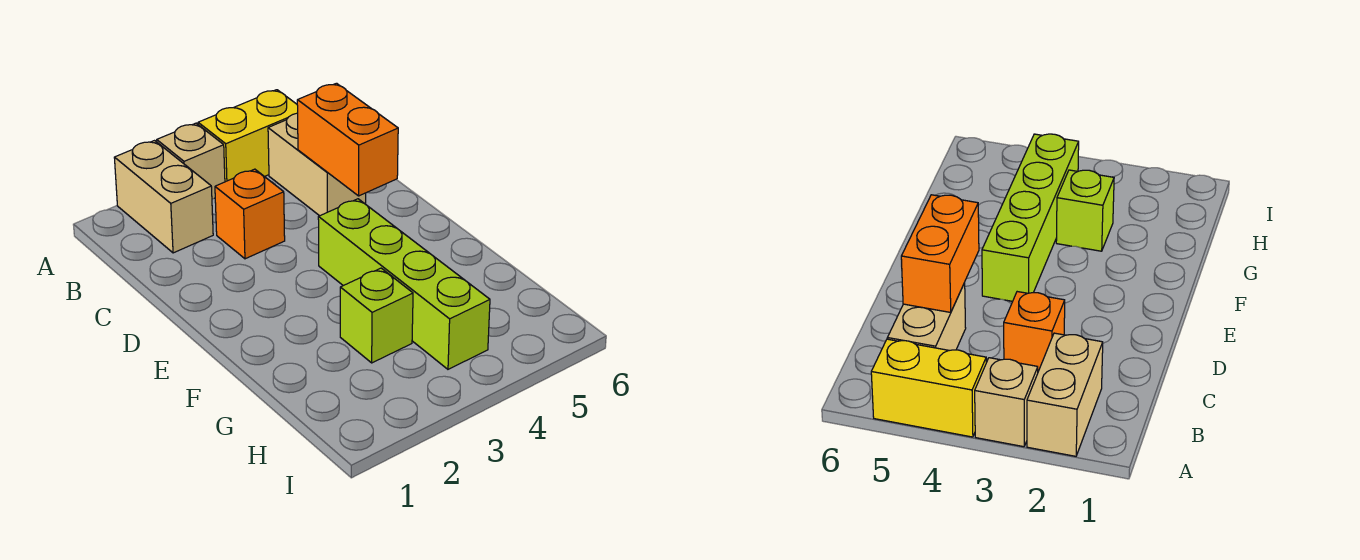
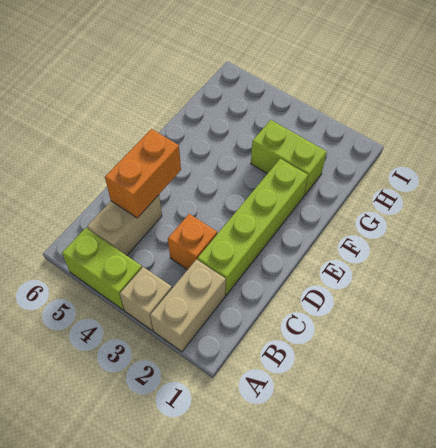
yellow 1x2 brick [198,90,298,182] -> lime 1x2 brick [62,228,142,310]
lime 1x4 brick [318,199,490,369] -> lime 1x4 brick moved to [198,159,308,295]
lime 1x1 brick [340,268,413,363] -> lime 1x2 brick [251,120,327,196]

